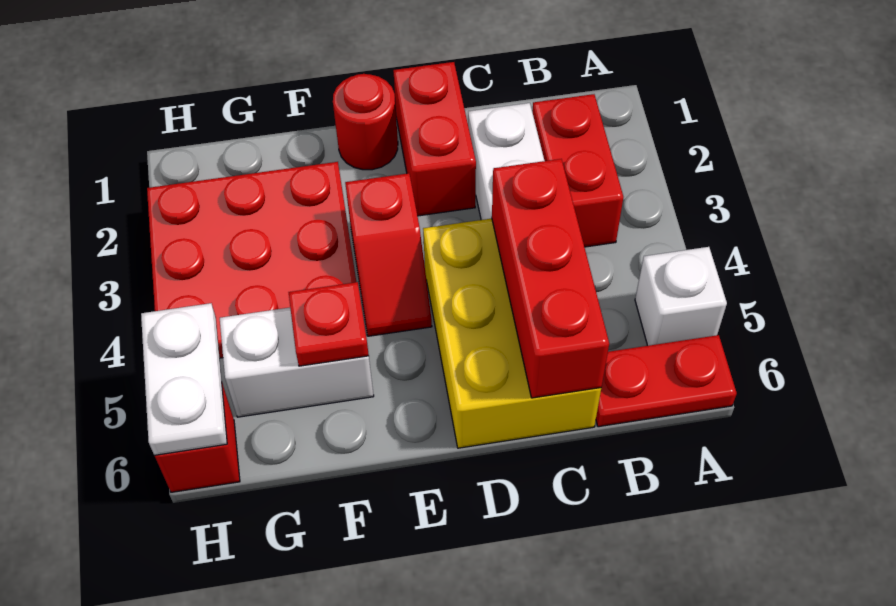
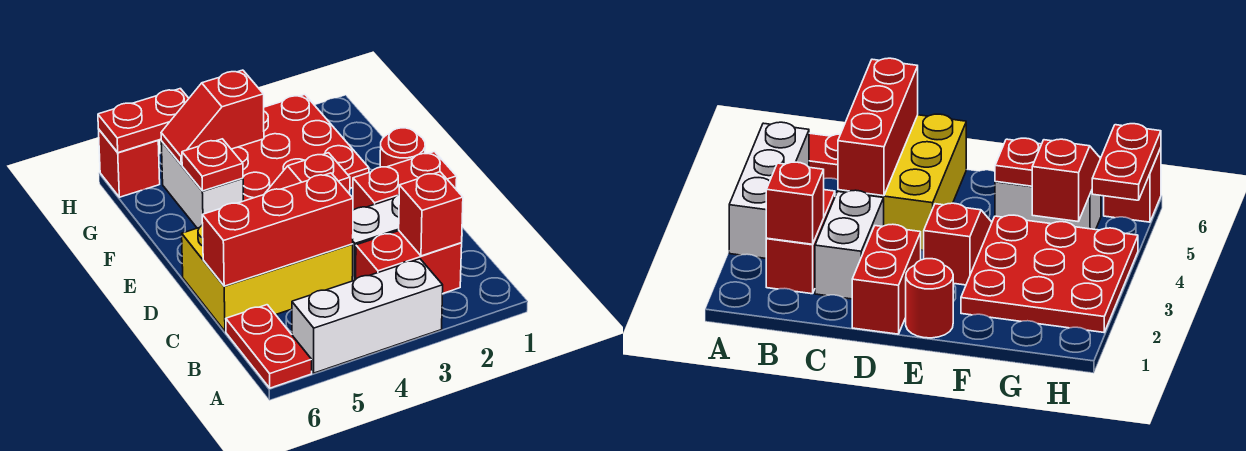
white 1x1 brick [635,247,727,346] -> white 1x3 brick [292,259,443,373]
none -> red 1x1 brick [399,172,463,256]
none -> red 1x2 slope [161,70,264,165]
white 1x2 plate [141,303,227,455] -> red 1x2 plate [98,89,189,153]

